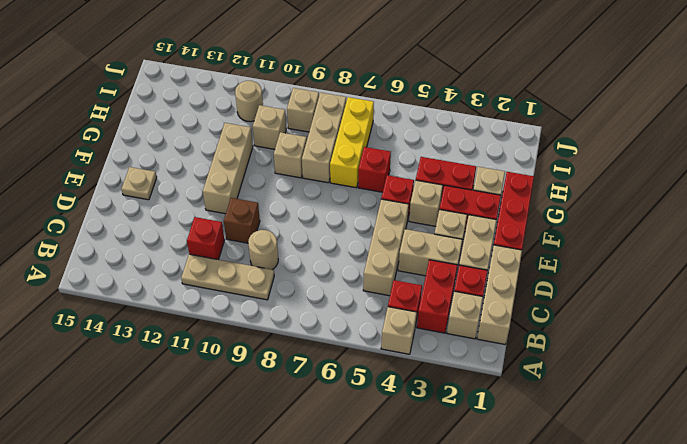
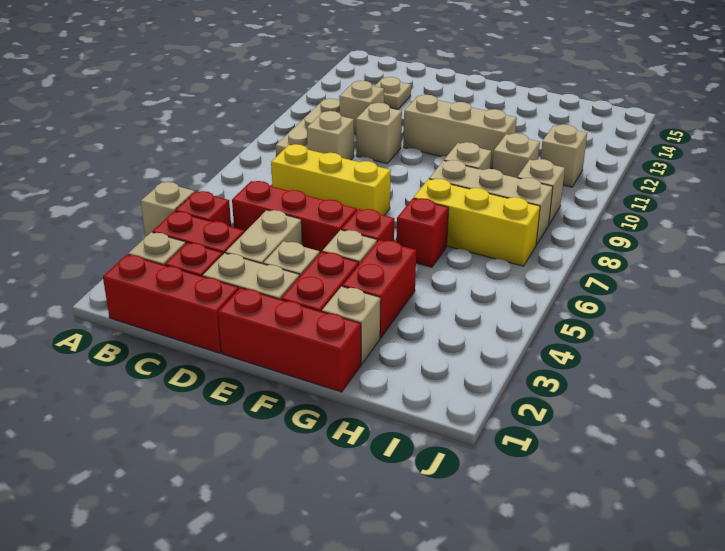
tan 1x3 brick [477,245,522,344] -> red 1x3 brick [103,254,239,353]
tan 1x3 brick [363,199,409,296] -> red 1x3 brick [232,181,357,253]
none -> yellow 1x3 brick [271,144,391,215]
tan 1x1 round brick [248,230,278,270] -> tan 1x1 brick [307,111,354,160]
red 1x1 brick [187,217,225,260] -> tan 1x1 brick [339,81,384,135]
brown 1x1 brick [224,198,260,243] -> tan 1x1 brick [356,103,402,164]
tan 1x1 plate [121,167,157,200] -> tan 1x1 plate moved to [375,77,411,109]
tan 1x1 round brick [235,81,263,122] -> tan 1x1 brick [541,124,587,187]

